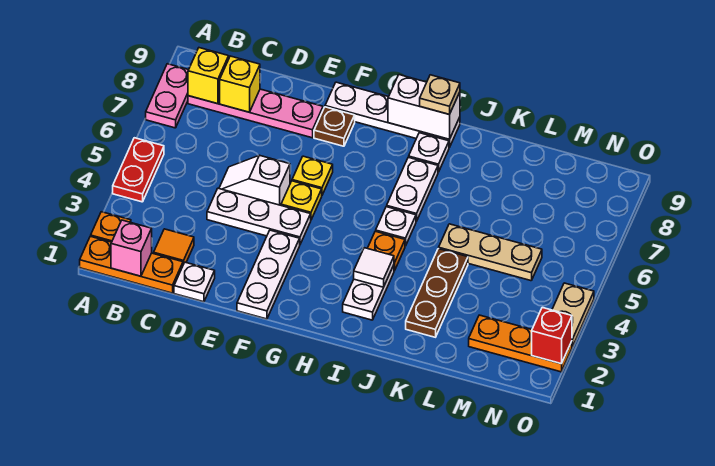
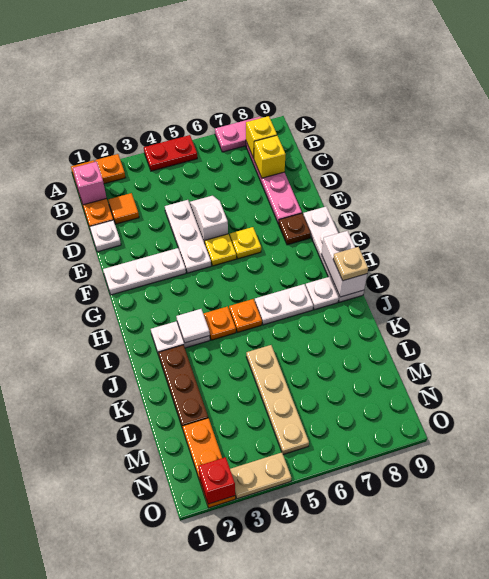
white 1x1 plate [376,207,416,246] -> orange 1x1 plate [229,299,262,332]
brown 1x3 plate [406,249,468,337] -> brown 1x3 plate turned to [158,345,208,428]
tan 1x3 plate [439,224,542,281] -> tan 1x4 plate [246,345,309,455]

